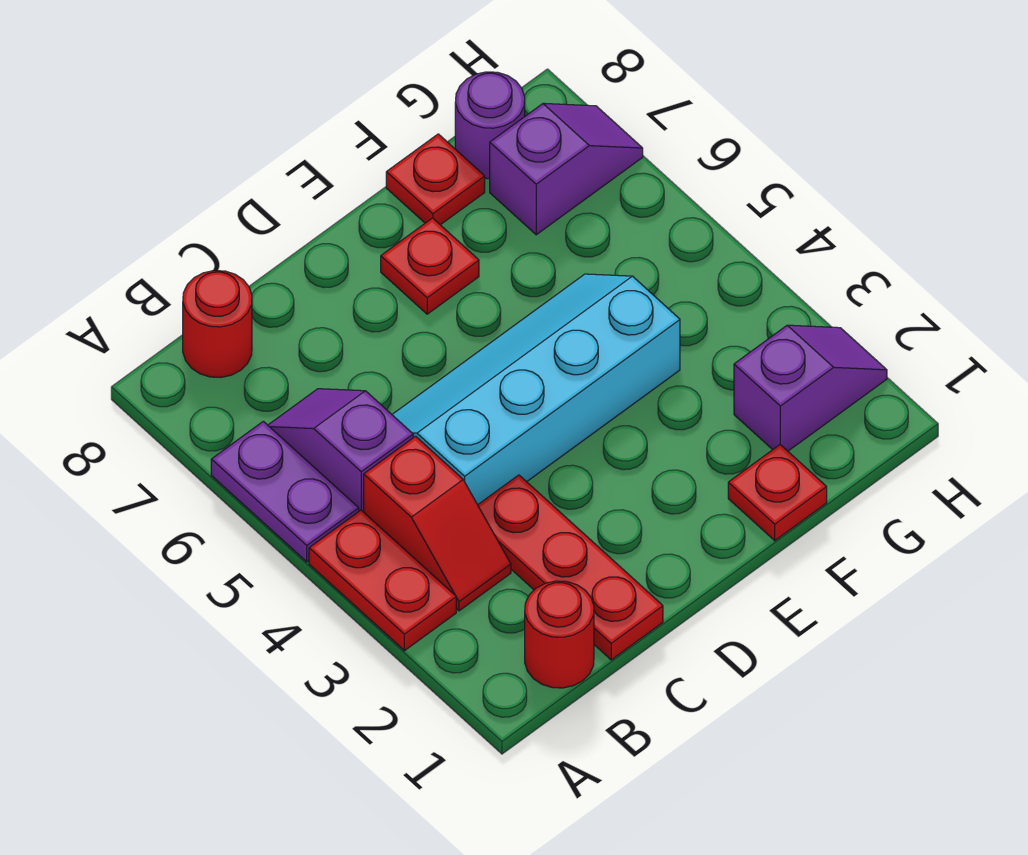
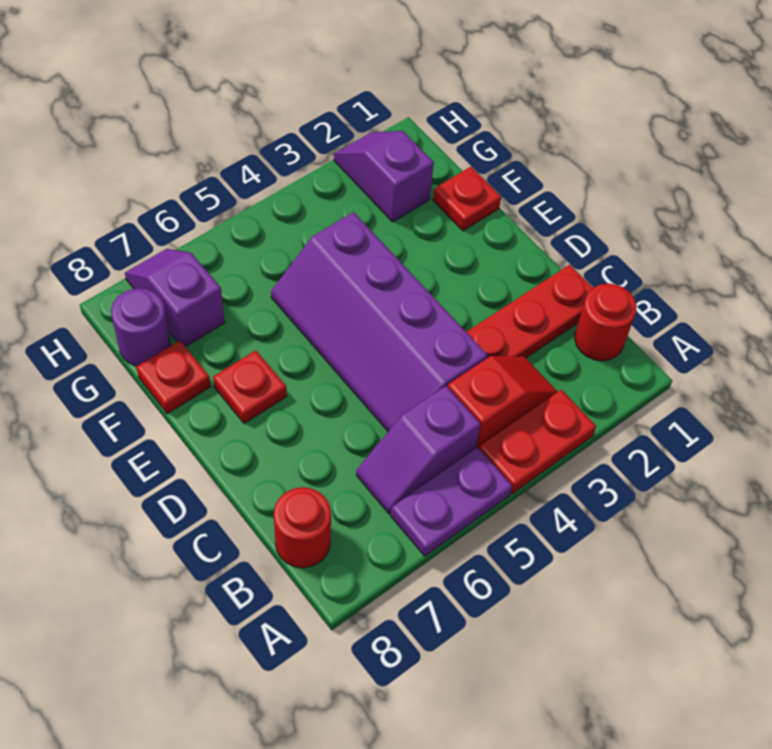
cyan 2x4 slope [392,274,680,505] -> purple 2x4 slope [271,212,488,431]

